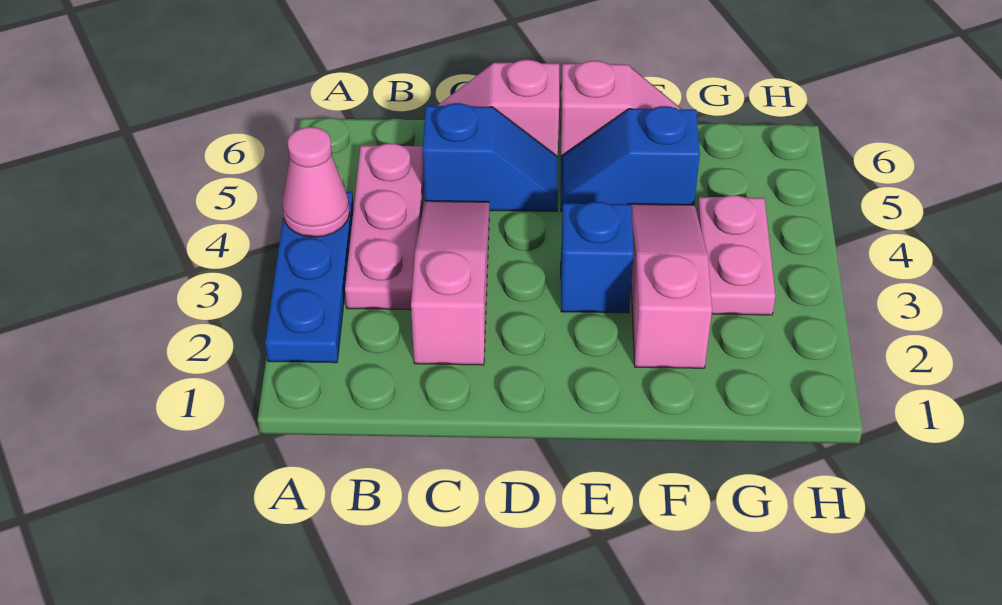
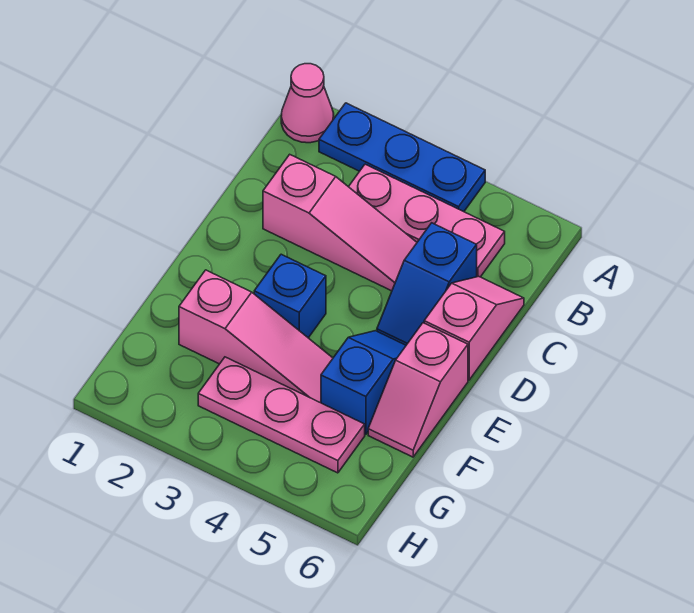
pink 1x1 cone [282,127,350,237] -> pink 1x1 cone moved to [281,64,334,143]
pink 1x2 plate [697,195,775,315] -> pink 1x3 plate [198,357,365,473]

